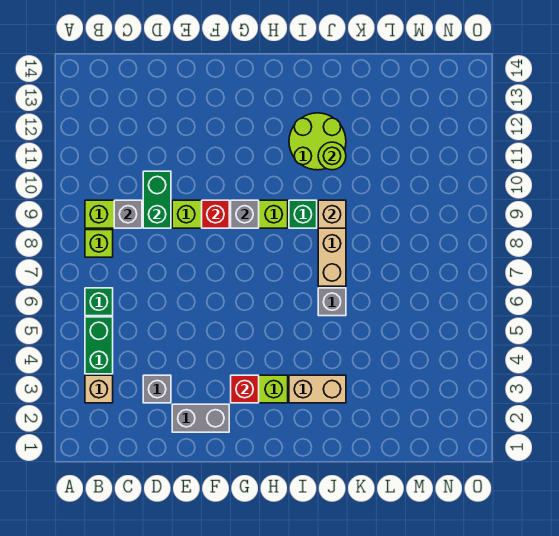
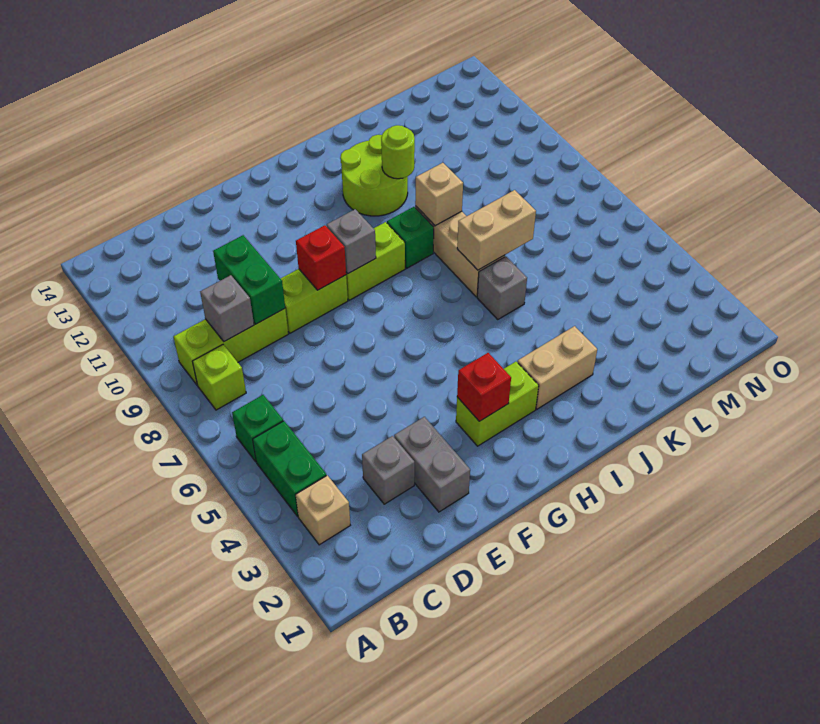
grey 1x2 brick [172,404,229,432] -> grey 1x2 brick turned to [394,417,470,512]
none -> tan 1x2 brick [457,190,536,270]

